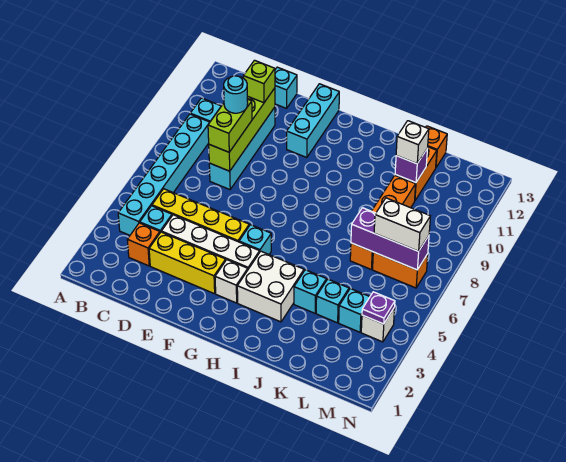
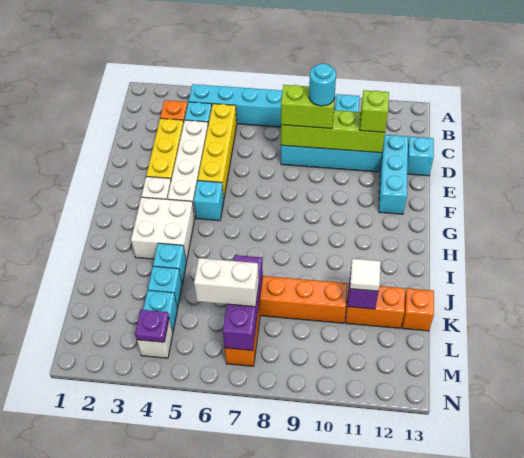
cyan 1x3 brick [287,84,339,158] -> cyan 1x3 brick turned to [379,135,408,214]
white 1x1 brick [396,121,429,164] -> white 1x1 tile [350,259,381,291]
white 1x2 brick [374,198,430,251] -> white 1x2 brick turned to [194,258,259,307]

